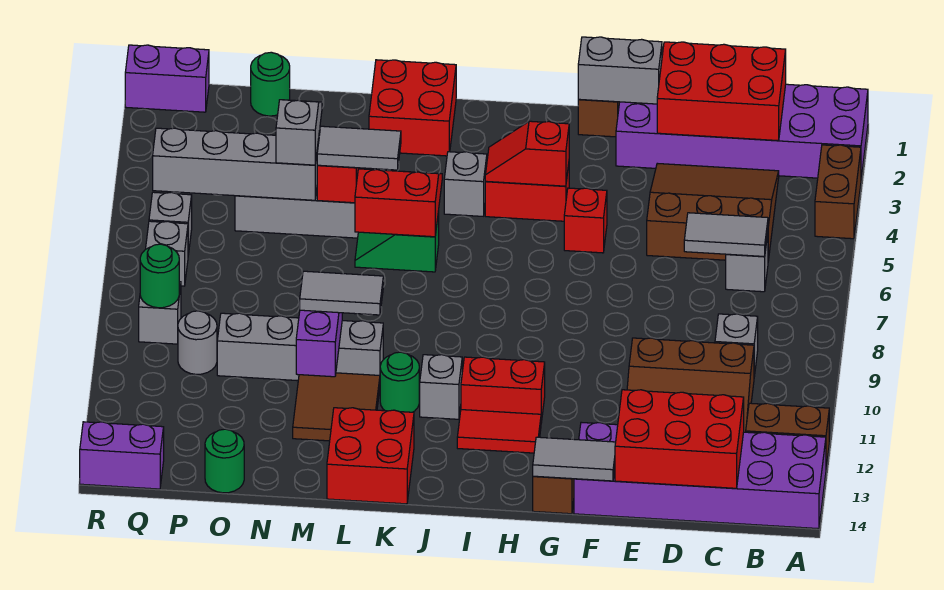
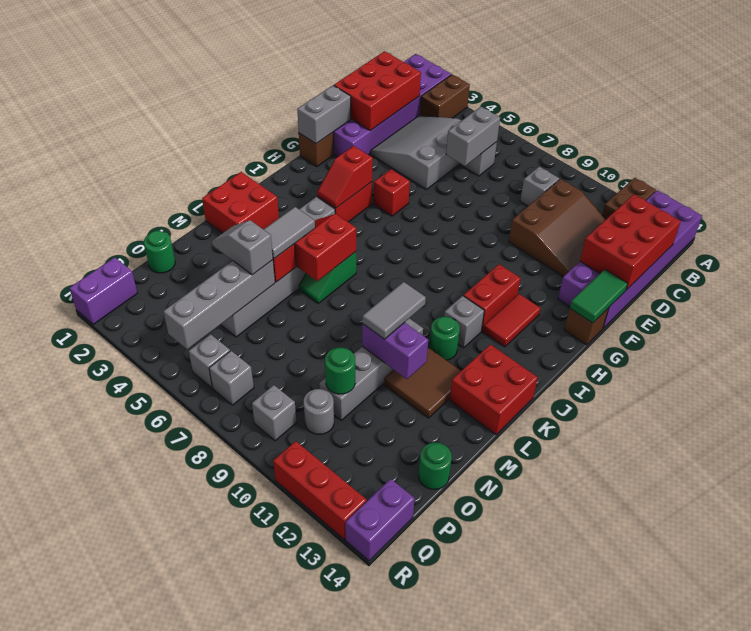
brown 1x2 brick [815,145,861,239] -> brown 1x2 brick turned to [420,74,470,118]
brown 3x3 slope [647,163,779,261] -> grey 3x3 slope [371,115,461,189]
grey 1x2 tile [684,213,768,257] -> grey 1x2 brick [446,107,500,166]
grey 1x2 tile [533,437,616,481] -> green 1x2 tile [570,269,628,323]
green 1x1 round brick [140,244,179,308] -> green 1x1 round brick moved to [325,348,355,394]
none -> red 1x3 brick [273,441,367,540]

